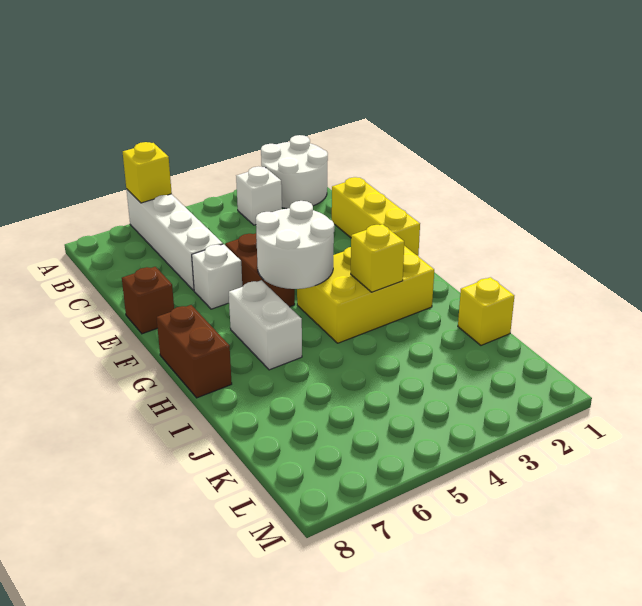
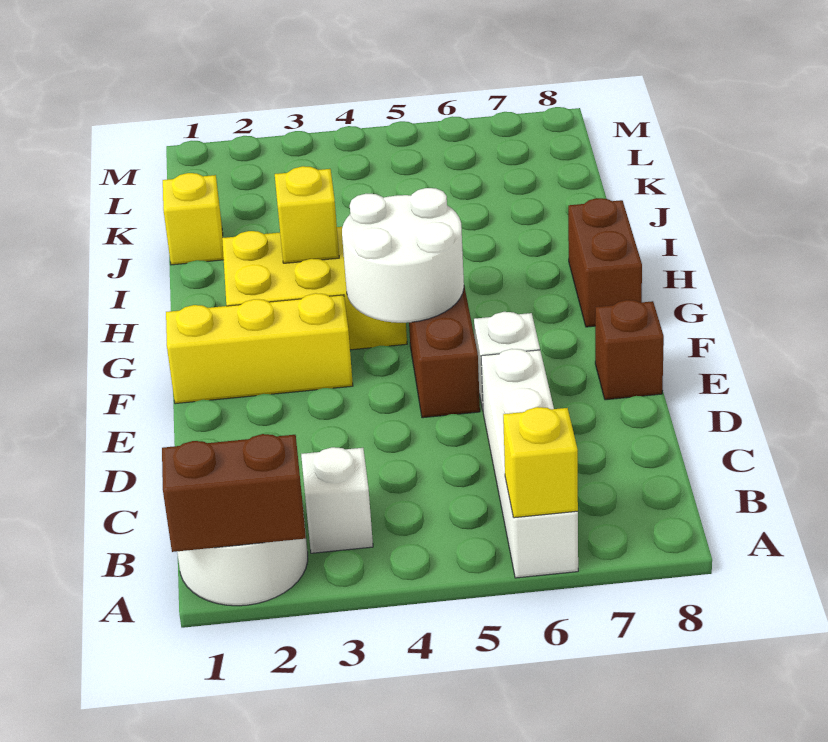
none -> brown 1x2 brick [162,434,306,552]
yellow 1x3 brick [332,177,420,256] -> yellow 1x3 brick turned to [166,293,353,404]
white 1x2 brick [229,280,302,370] -> none

